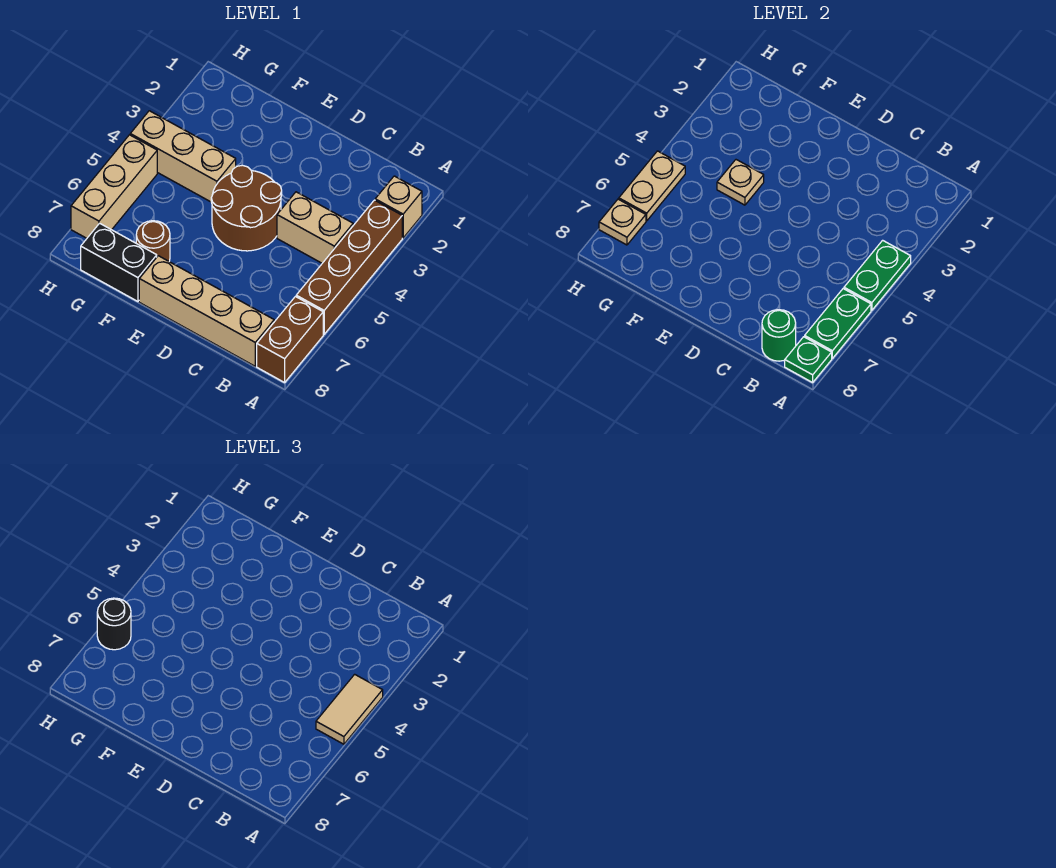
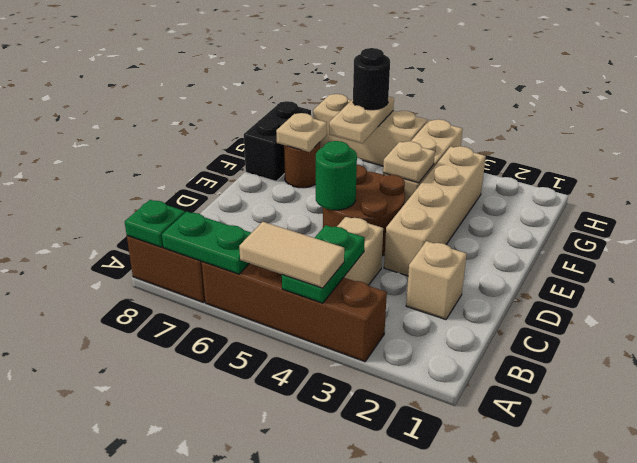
tan 1x1 brick [375,176,422,238] -> tan 1x1 brick moved to [406,241,467,320]
green 1x2 plate [844,240,911,310] -> green 1x2 plate turned to [282,225,365,303]
tan 1x4 brick [139,256,274,366] -> tan 1x4 brick moved to [384,146,486,276]
green 1x1 round brick [762,310,796,361] -> green 1x1 round brick moved to [316,141,357,210]
tan 1x2 plate [619,151,685,221] -> tan 1x2 plate turned to [329,97,394,143]
tan 1x1 plate [599,199,646,245] -> tan 1x1 plate moved to [276,113,327,152]

